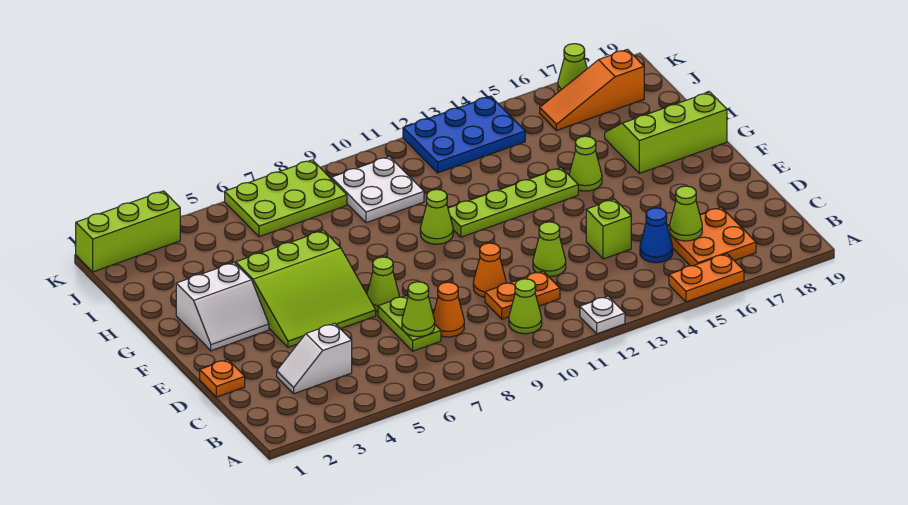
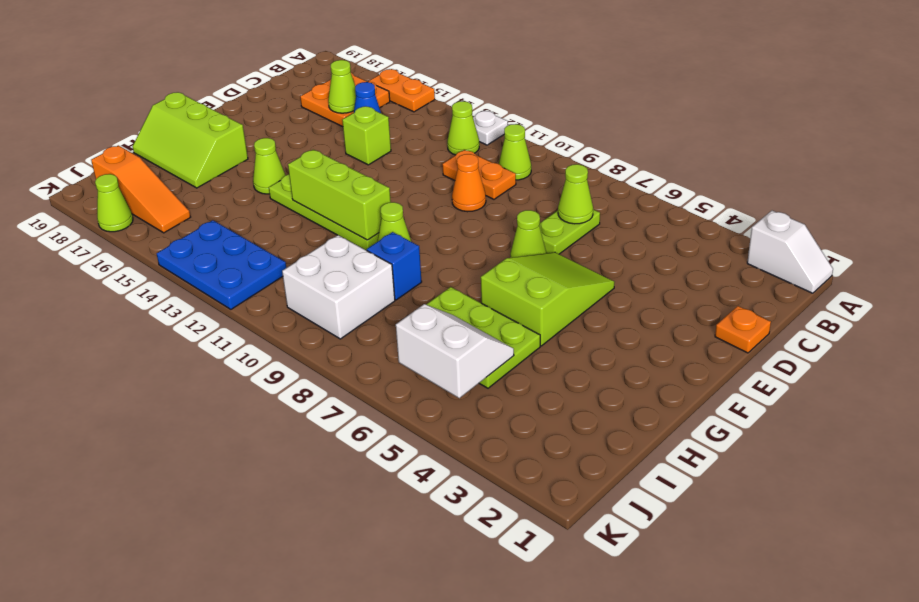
white 1x2 slope [277,323,352,394] -> white 1x2 slope moved to [747,211,833,293]
orange 1x1 cone [433,282,464,337] -> none
lime 1x1 cone [533,222,566,277] -> lime 1x1 cone moved to [447,101,479,155]
lime 3x3 slope [236,231,376,347] -> lime 2x3 slope [481,252,614,346]
white 2x2 slope [176,263,269,351] -> white 2x2 slope moved to [396,304,514,398]
none -> blue 1x1 brick [367,232,422,300]
white 2x2 plate [331,157,424,223] -> white 2x2 brick [282,235,395,339]
lime 2x3 plate [225,160,347,237] -> lime 2x3 plate moved to [426,287,540,388]
lime 1x3 brick [76,191,180,272] -> lime 1x3 brick moved to [288,150,391,240]

